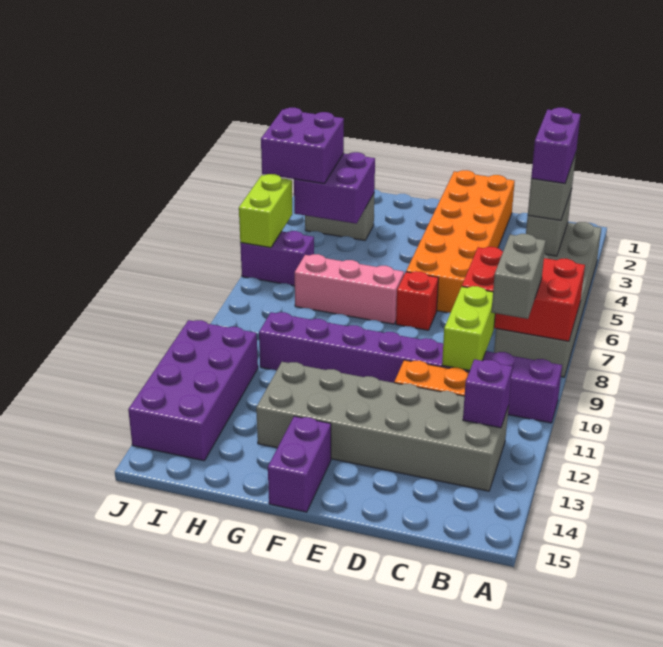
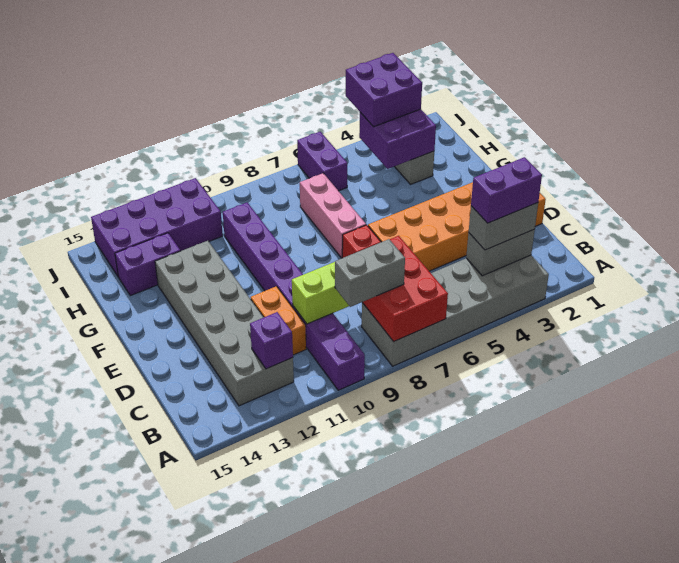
purple 1x2 brick [268,416,331,512] -> purple 1x2 brick moved to [115,233,180,296]
lime 1x2 brick [239,174,292,248] -> none

